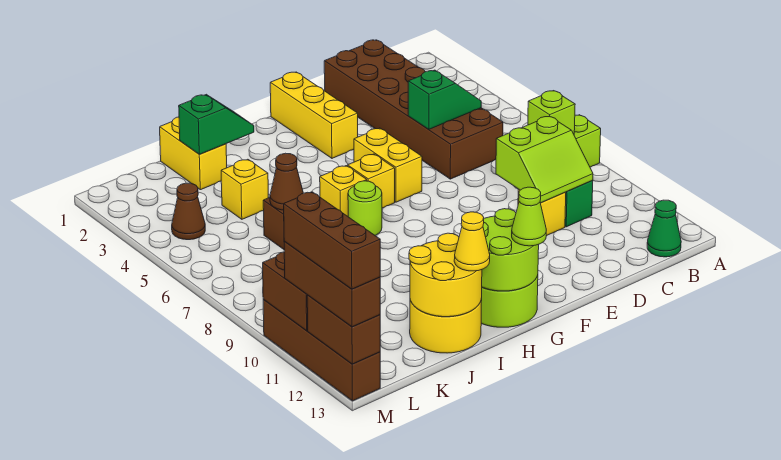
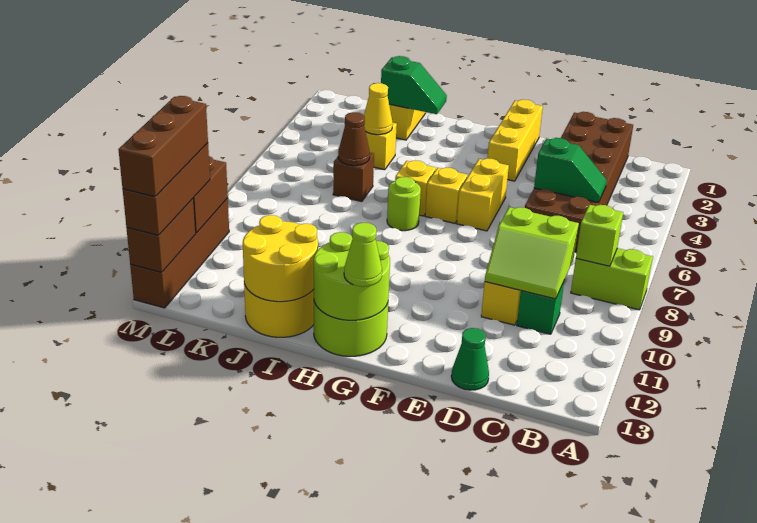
green 1x1 cone [647,200,681,257] -> green 1x1 cone moved to [451,328,489,390]
yellow 1x1 cone [454,212,490,271] -> yellow 1x1 cone moved to [364,83,393,135]
brown 1x1 cone [172,183,205,240] -> none

